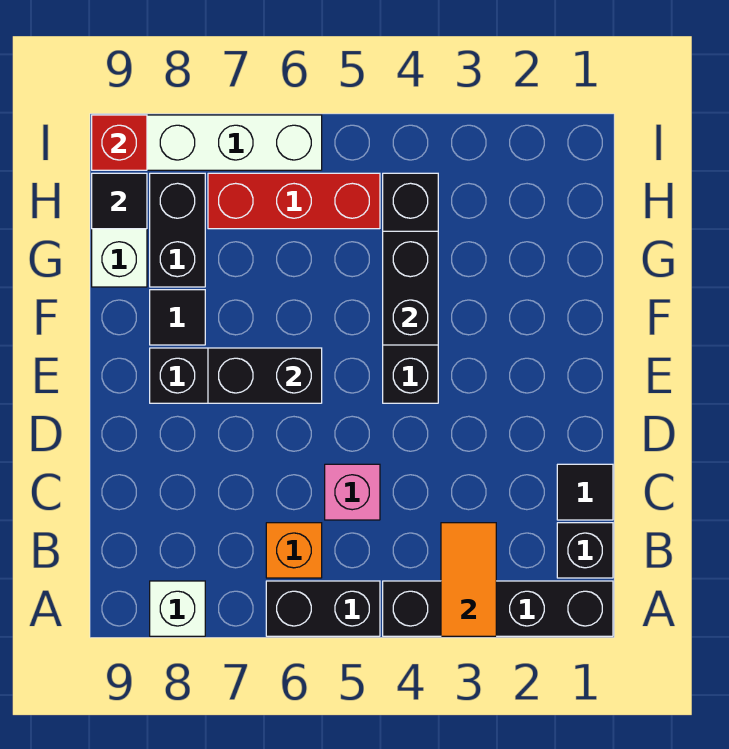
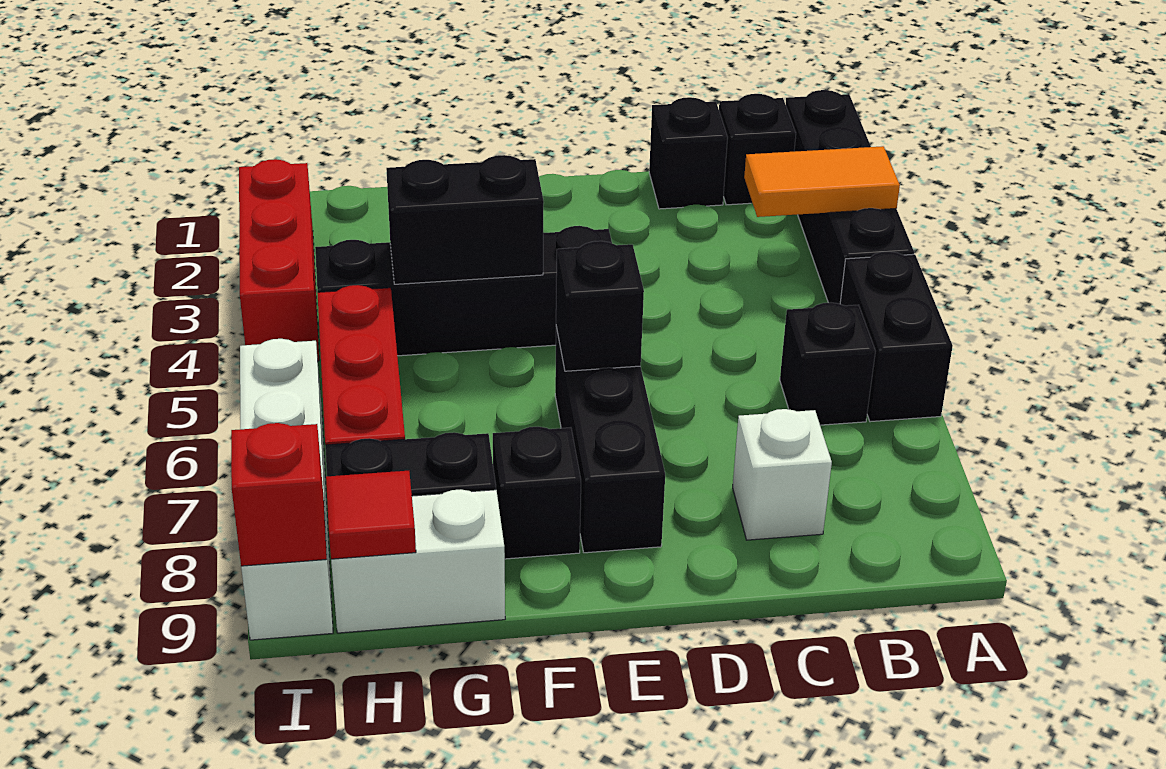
white 1x1 brick [150,581,205,636] -> white 1x1 brick moved to [733,409,832,540]
orange 1x1 brick [266,523,322,578] -> black 1x1 brick [780,303,876,425]
black 1x1 tile [557,464,613,520] -> black 1x1 brick [649,97,728,209]
pink 1x1 brick [325,464,380,520] -> none
black 1x2 brick [208,348,322,403] -> black 1x1 brick [556,241,644,371]
black 1x1 tile [150,290,205,345] -> black 1x1 brick [493,427,581,559]
black 1x1 tile [92,173,147,229] -> red 1x1 tile [326,471,416,559]
none -> red 1x3 brick [239,159,319,361]

